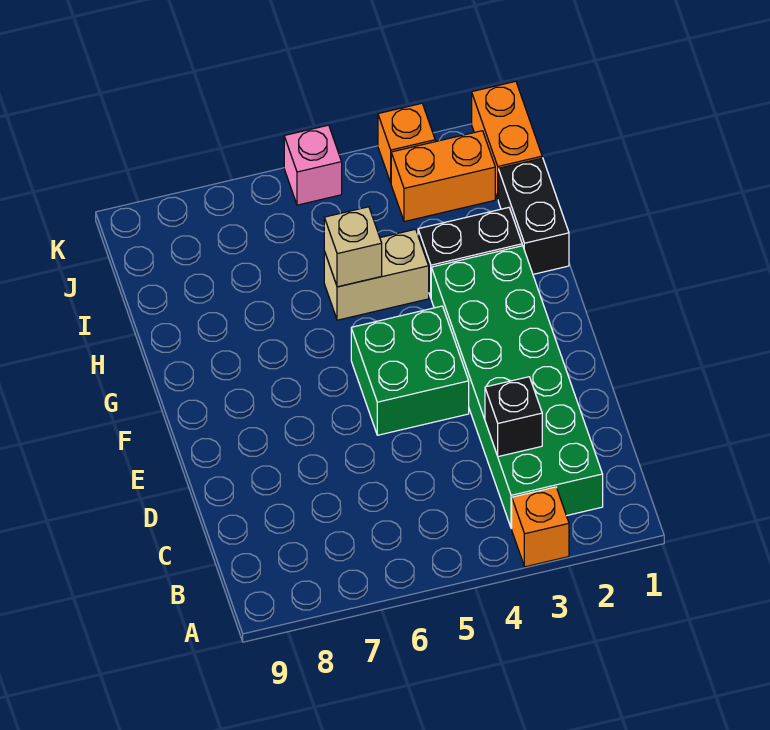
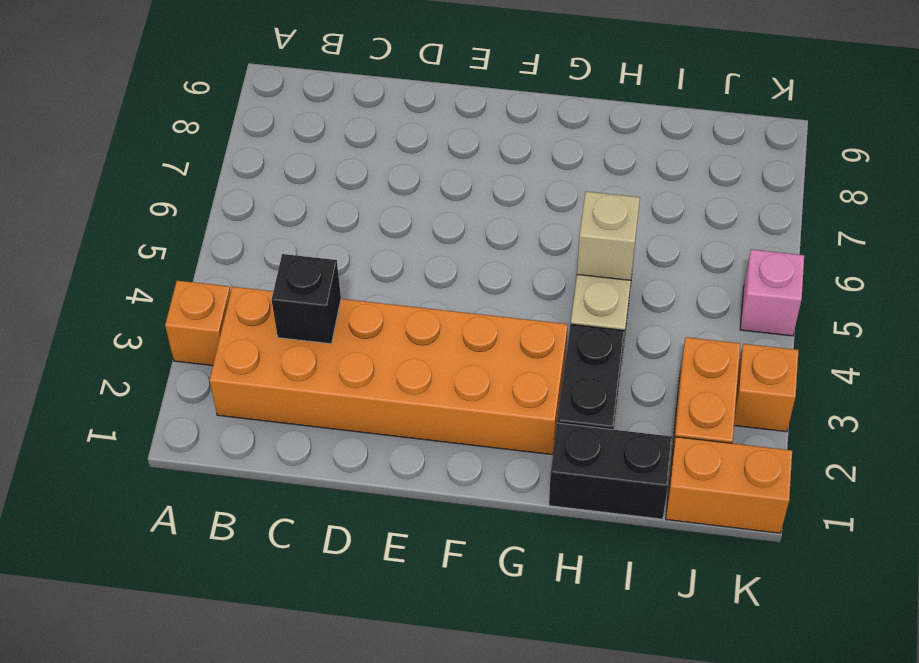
green 2x6 brick [431,246,603,529] -> orange 2x6 brick [209,287,568,455]
green 2x2 brick [351,306,469,435] -> none

